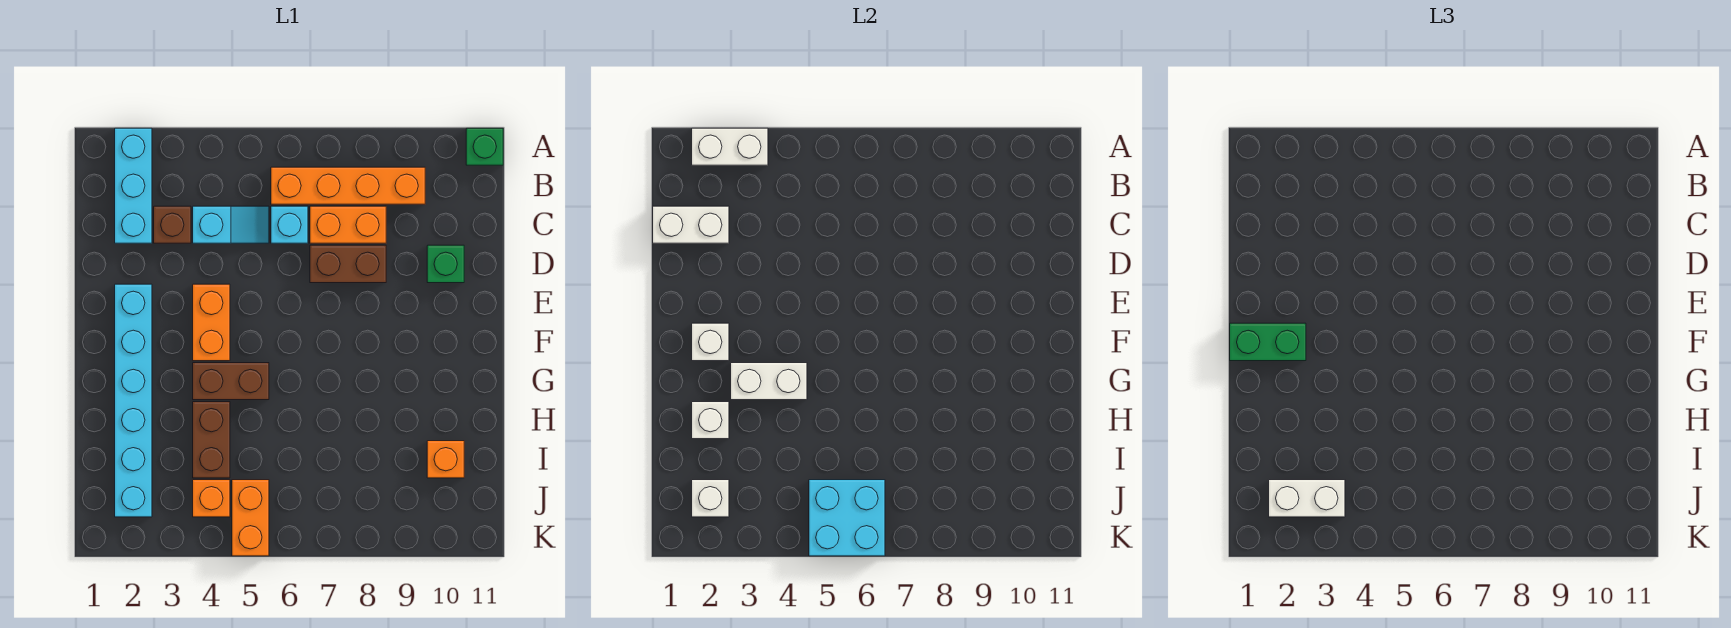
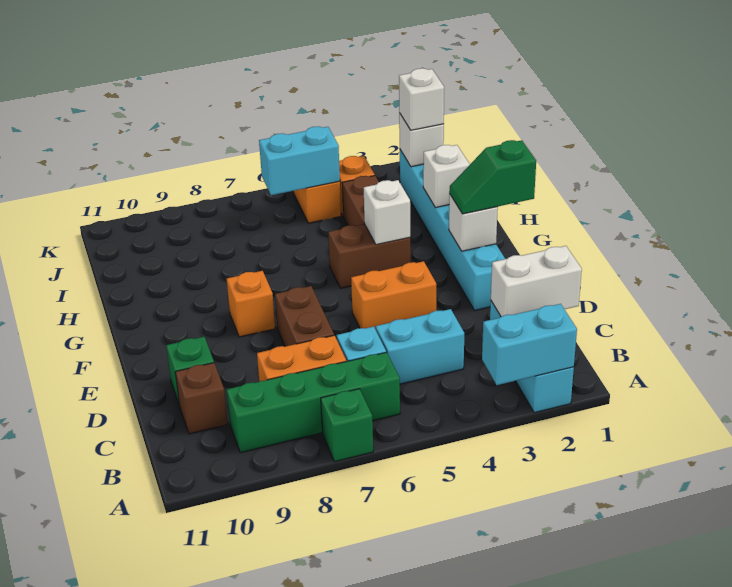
white 1x2 brick [692,128,768,165] -> cyan 1x2 brick [482,304,577,385]
green 1x1 brick [466,128,503,165] -> green 1x1 brick moved to [321,389,373,462]
orange 1x4 brick [271,167,425,204] -> green 1x4 brick [227,352,400,453]
brown 1x1 brick [154,206,191,243] -> brown 1x1 brick moved to [175,363,228,434]
cyan 1x2 slope [193,206,269,243] -> cyan 1x2 brick [376,309,464,384]
brown 1x2 brick [310,245,386,283] -> brown 1x2 brick turned to [275,286,334,346]
orange 1x2 brick [193,284,230,361] -> orange 1x2 brick turned to [351,261,436,329]
green 1x2 brick [1230,323,1306,361] -> green 1x2 slope [449,140,536,214]
white 1x2 brick [731,363,807,400] -> white 1x1 brick [364,180,410,245]
orange 1x1 brick [427,441,464,478] -> orange 1x1 brick moved to [227,271,275,337]
white 1x2 brick [1269,480,1345,517] -> white 1x1 brick [399,68,444,130]
cyan 2x2 brick [809,480,885,556] -> cyan 1x2 brick [259,126,340,195]

